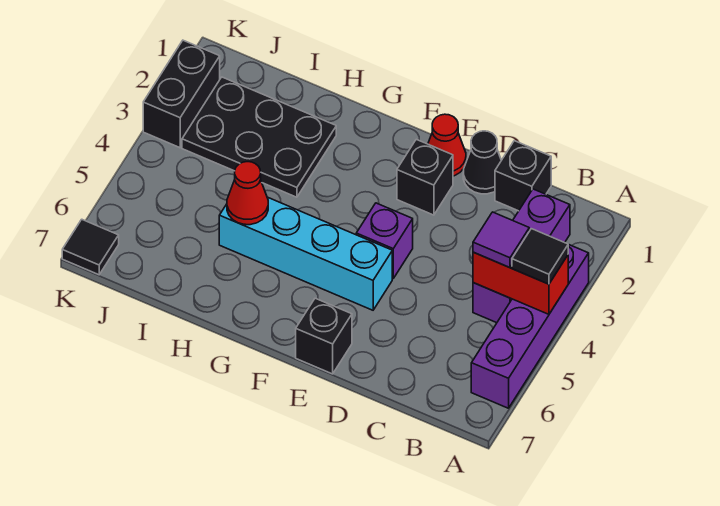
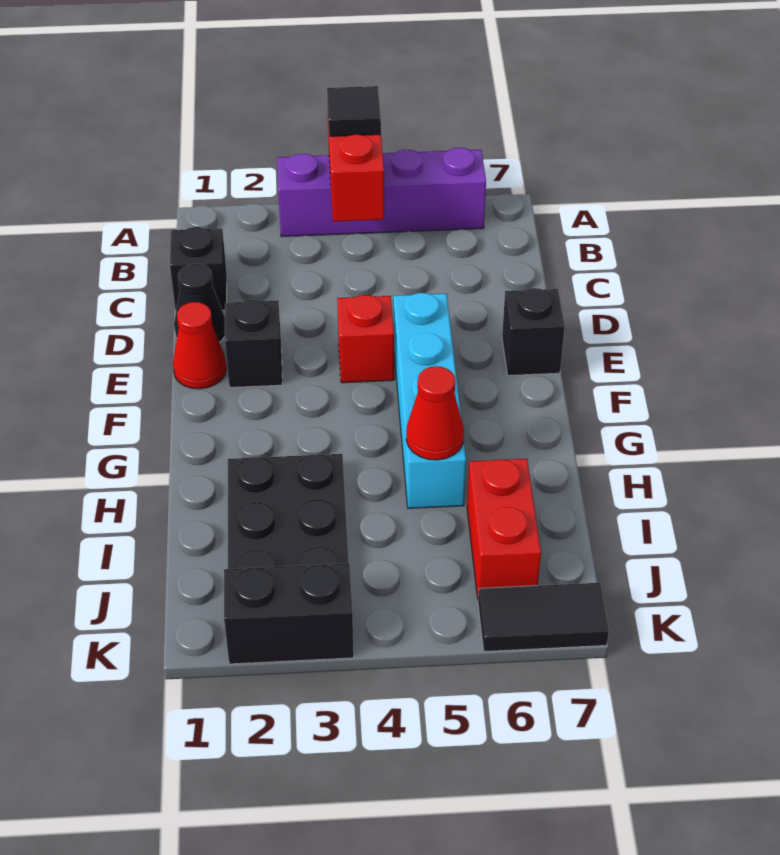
purple 1x3 brick [473,189,570,323] -> none
purple 1x1 tile [473,212,529,268] -> none
purple 1x1 brick [356,203,413,278] -> red 1x1 brick [337,295,394,383]
none -> red 1x2 brick [467,459,541,599]
black 1x1 tile [62,219,119,275] -> black 1x2 tile [478,583,609,652]

